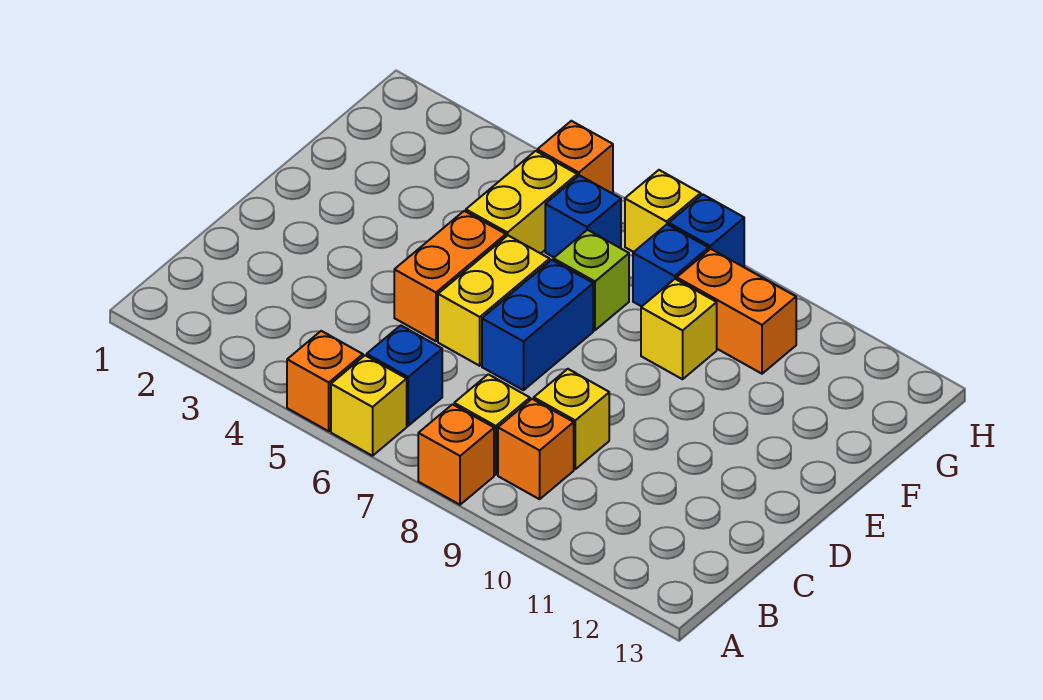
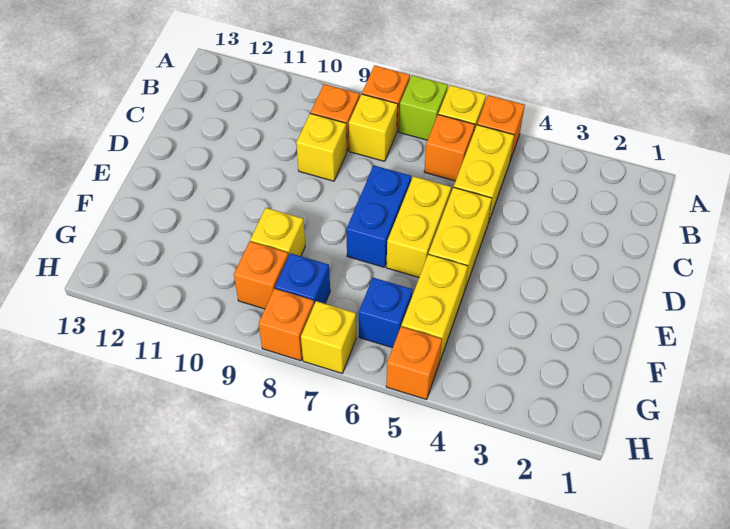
none -> yellow 1x2 brick [454,125,514,223]
blue 1x1 brick [367,325,442,426] -> orange 1x1 brick [424,115,475,181]
orange 1x2 brick [394,211,506,341] -> yellow 1x2 brick [429,187,492,289]
lime 1x1 brick [553,230,629,330] -> lime 1x1 brick moved to [399,75,448,140]
orange 1x2 brick [677,249,796,374] -> orange 1x1 brick [234,241,288,309]
blue 1x1 brick [669,194,744,267] -> orange 1x1 brick [259,289,314,361]

